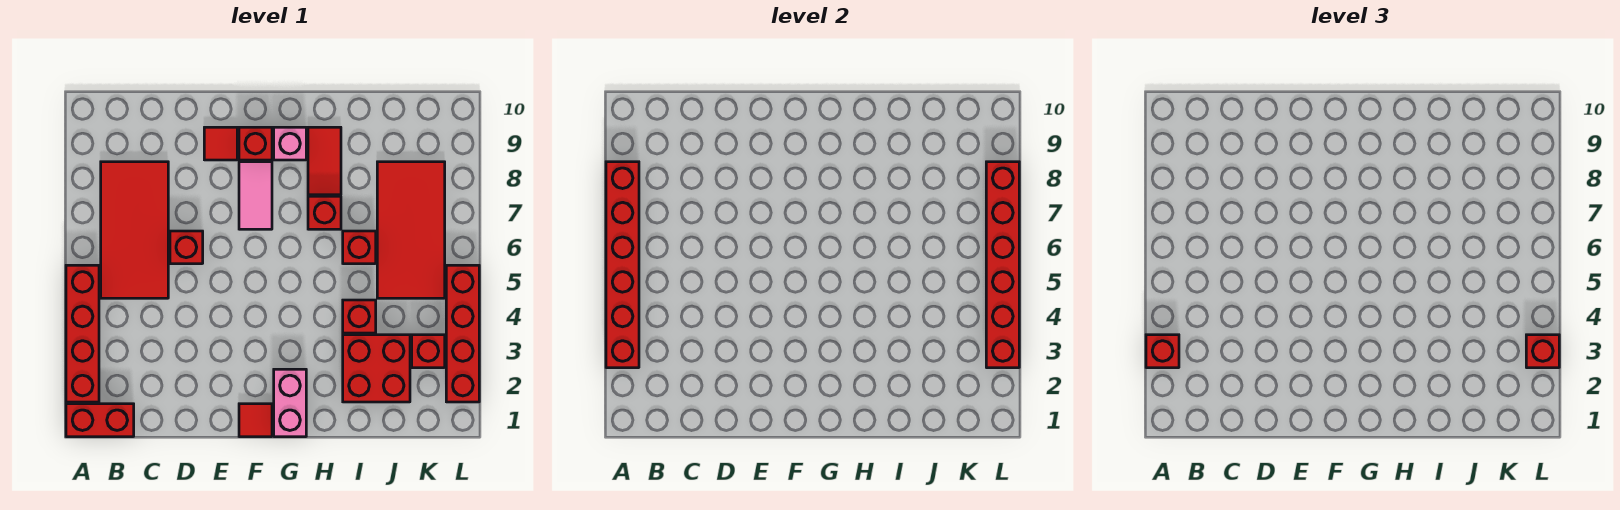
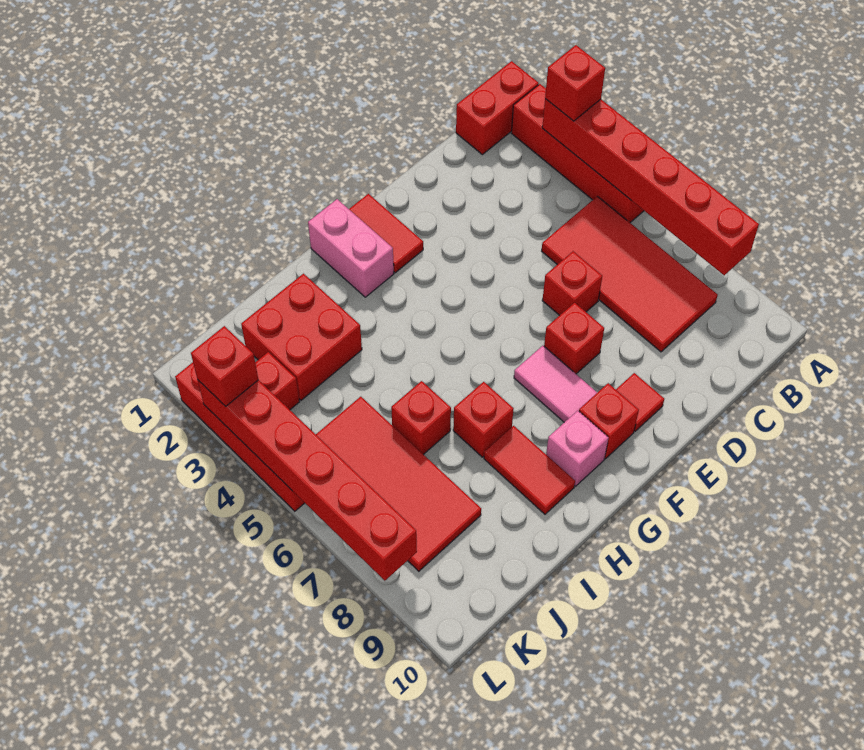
red 1x1 tile [239,404,272,437] -> red 1x2 tile [349,194,423,273]
red 1x1 brick [343,300,376,333] -> red 1x1 brick moved to [544,303,604,374]

